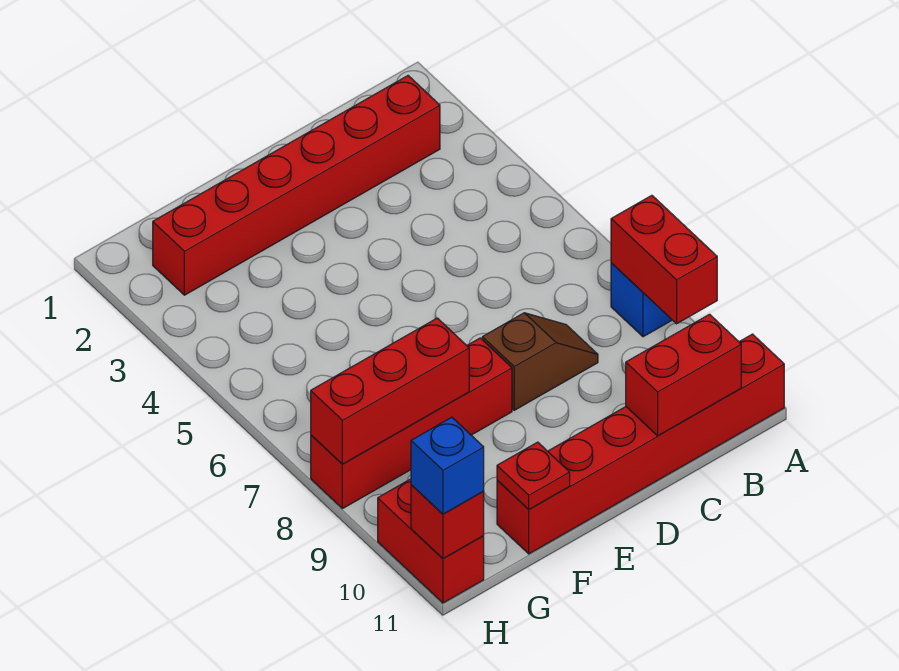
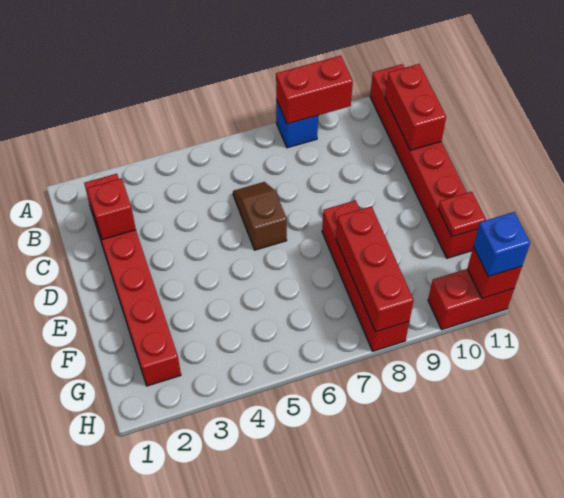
none -> red 1x1 brick [87,178,136,239]
brown 1x2 slope [482,313,598,410] -> brown 1x2 slope moved to [233,182,287,250]

